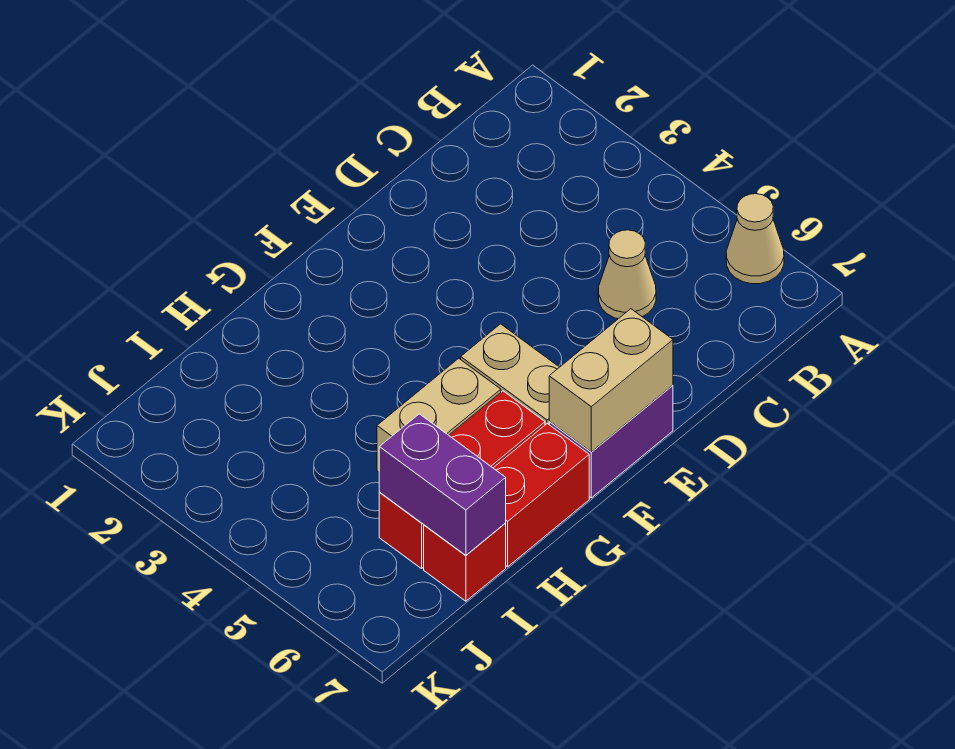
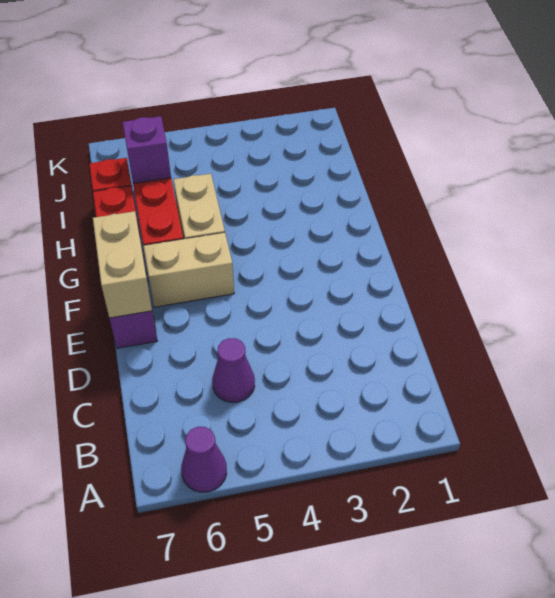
tan 1x1 cone [726,194,784,284] -> purple 1x1 cone [181,427,227,492]
tan 1x1 cone [598,230,656,319] -> purple 1x1 cone [212,338,255,402]
purple 1x2 brick [379,414,506,555] -> purple 1x1 brick [123,116,171,183]

